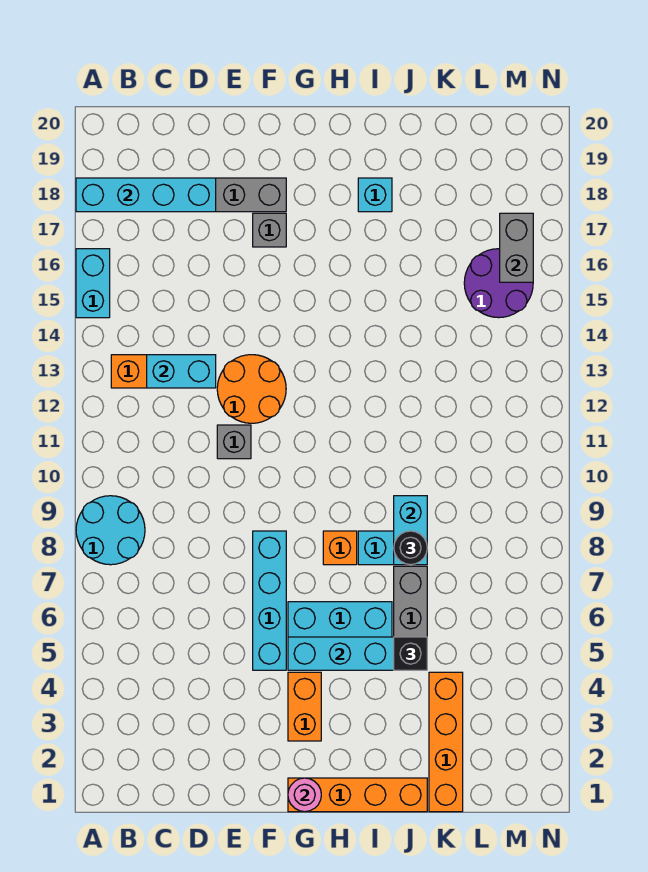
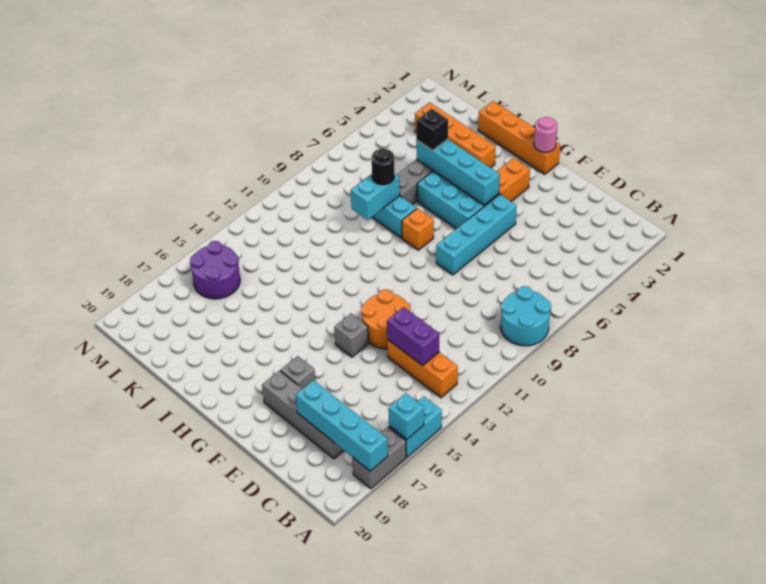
cyan 1x2 brick [147,355,216,388] -> purple 1x2 brick [387,307,439,366]
grey 1x1 brick [217,425,251,459] -> grey 1x1 brick moved to [334,314,368,357]
cyan 1x1 brick [358,178,392,212] -> cyan 1x1 brick moved to [388,393,424,440]
orange 1x4 brick [429,672,463,812] -> orange 1x4 brick turned to [415,102,496,168]
grey 1x2 brick [500,213,533,282] -> grey 1x2 brick moved to [352,427,406,489]

